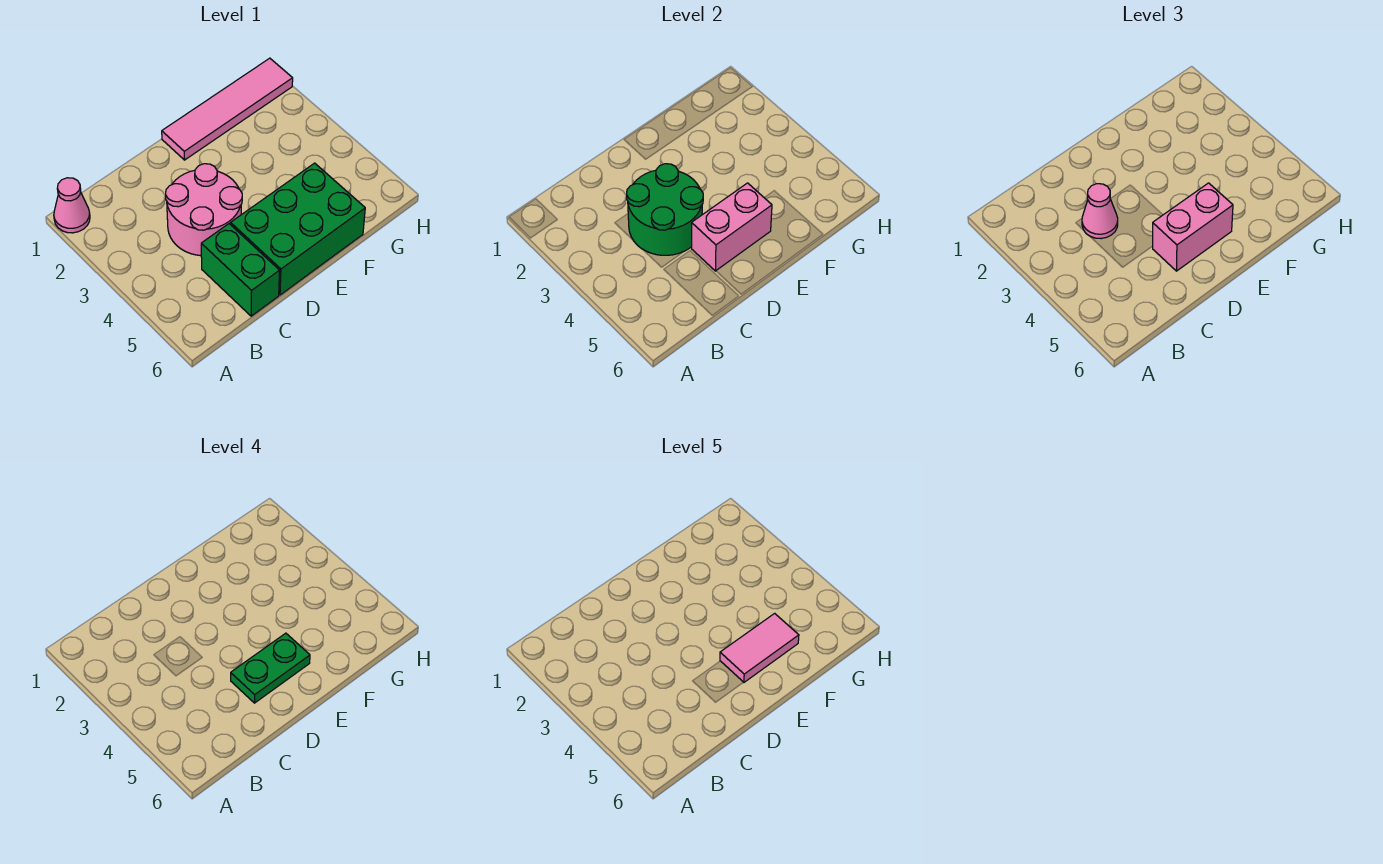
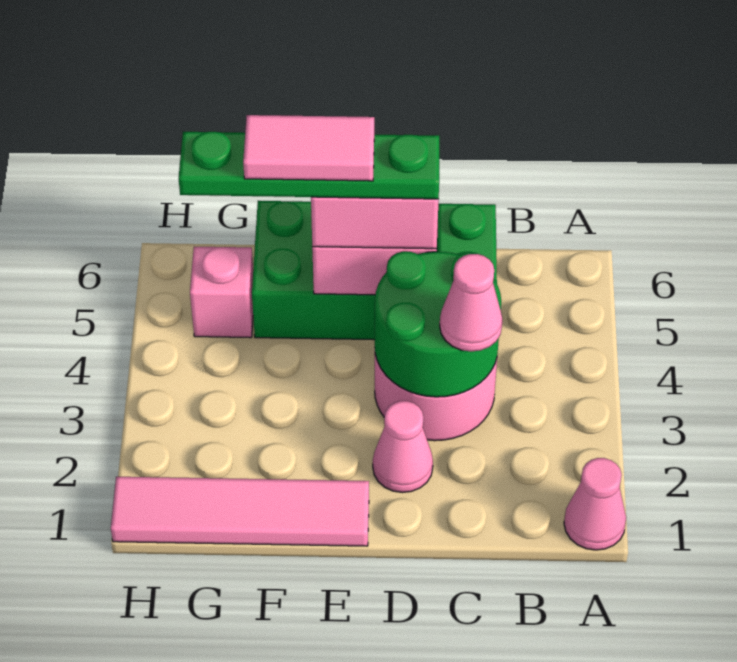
none -> pink 1x1 cone [373,401,433,492]
green 1x2 plate [231,633,310,703] -> green 1x4 plate [179,132,439,199]
none -> pink 1x1 brick [190,247,253,338]

